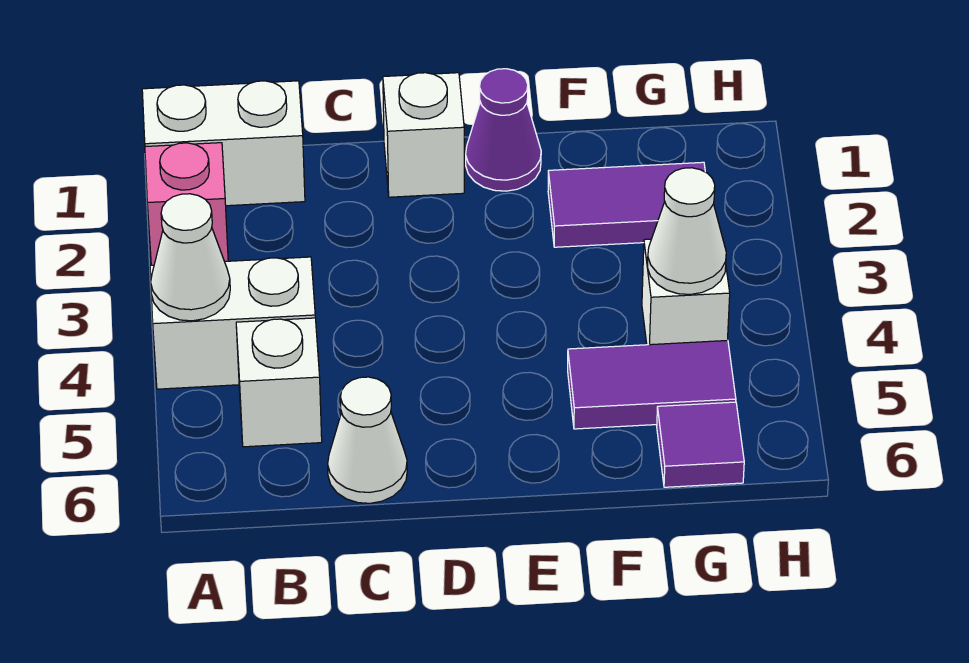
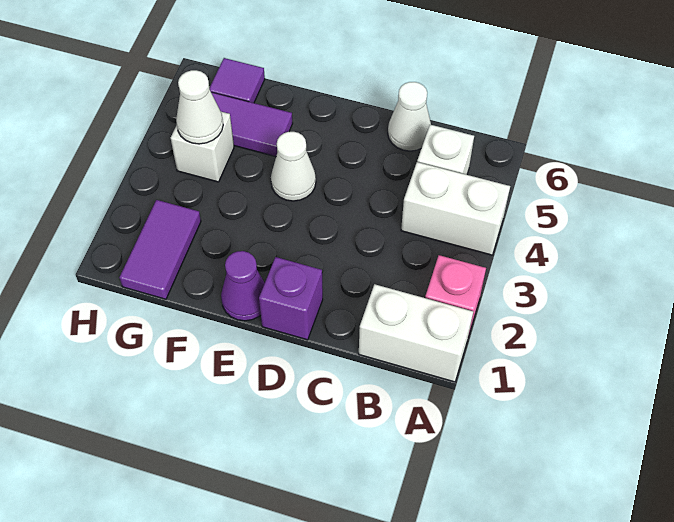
white 1x1 cone [151,194,230,321] -> white 1x1 cone moved to [271,132,316,201]
white 1x1 brick [383,73,464,197] -> purple 1x1 brick [259,257,323,340]
purple 1x2 tile [548,162,705,247] -> purple 1x2 tile turned to [119,200,201,299]

